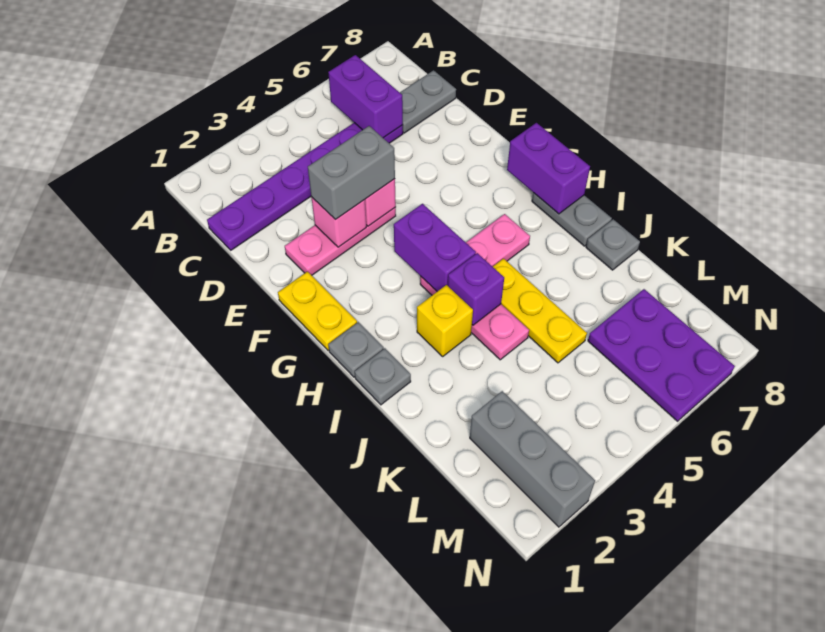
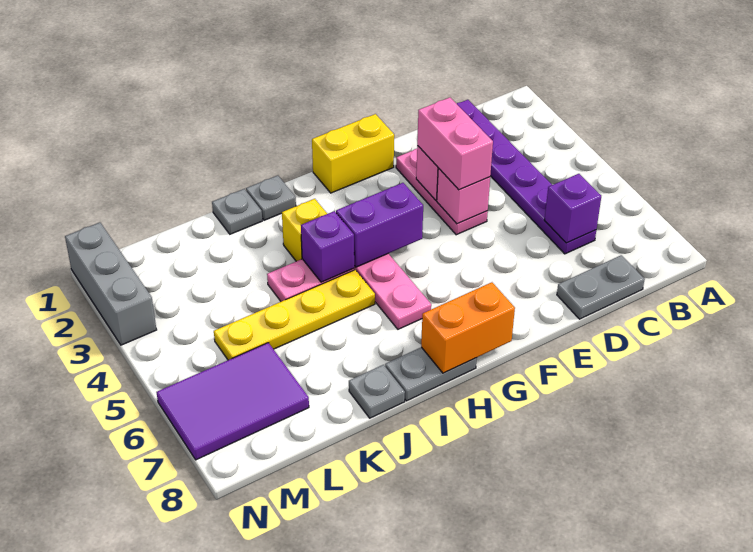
purple 1x2 brick [328,55,403,138] -> purple 1x1 brick [544,174,601,243]
grey 1x2 plate [400,70,456,133] -> grey 1x2 plate turned to [557,255,645,319]
grey 1x2 brick [308,126,395,220] -> pink 1x2 brick [417,98,493,190]
yellow 1x2 plate [278,272,357,350] -> yellow 1x2 brick [312,114,394,193]
purple 1x2 brick [507,123,590,214] -> orange 1x2 brick [421,282,515,373]
grey 1x1 plate [328,322,383,377] -> grey 1x1 plate moved to [212,189,262,234]
yellow 1x3 plate [493,259,587,363] -> yellow 1x4 plate [214,270,375,360]
grey 1x3 brick [470,391,595,527] -> grey 1x3 brick turned to [65,223,157,345]
purple 2x3 plate [588,289,735,421] -> purple 2x3 tile [157,343,309,460]

